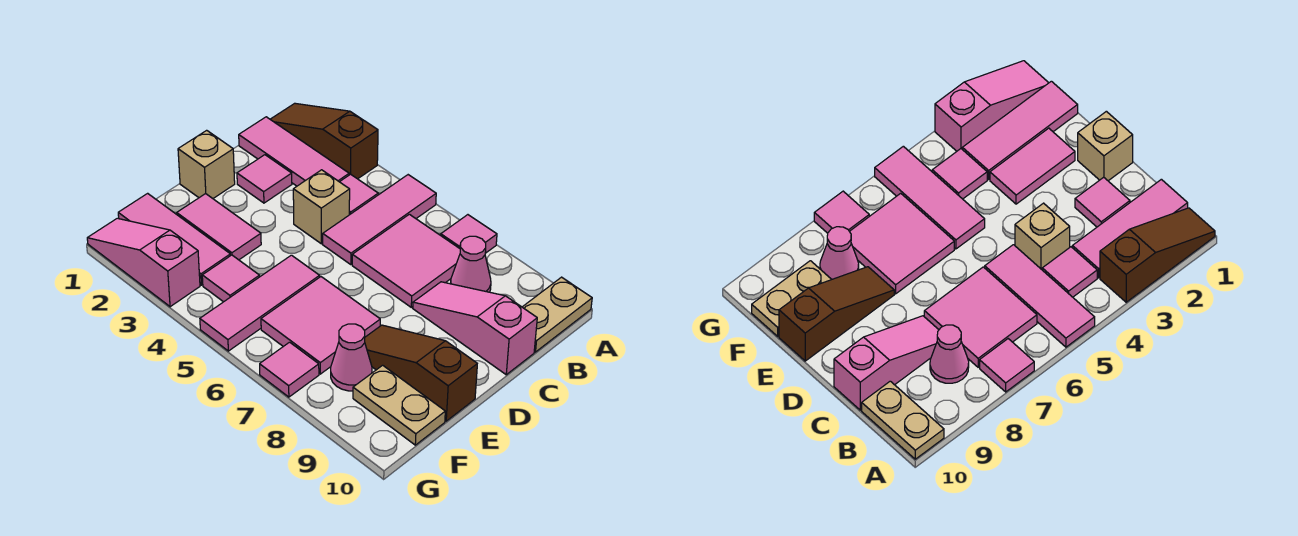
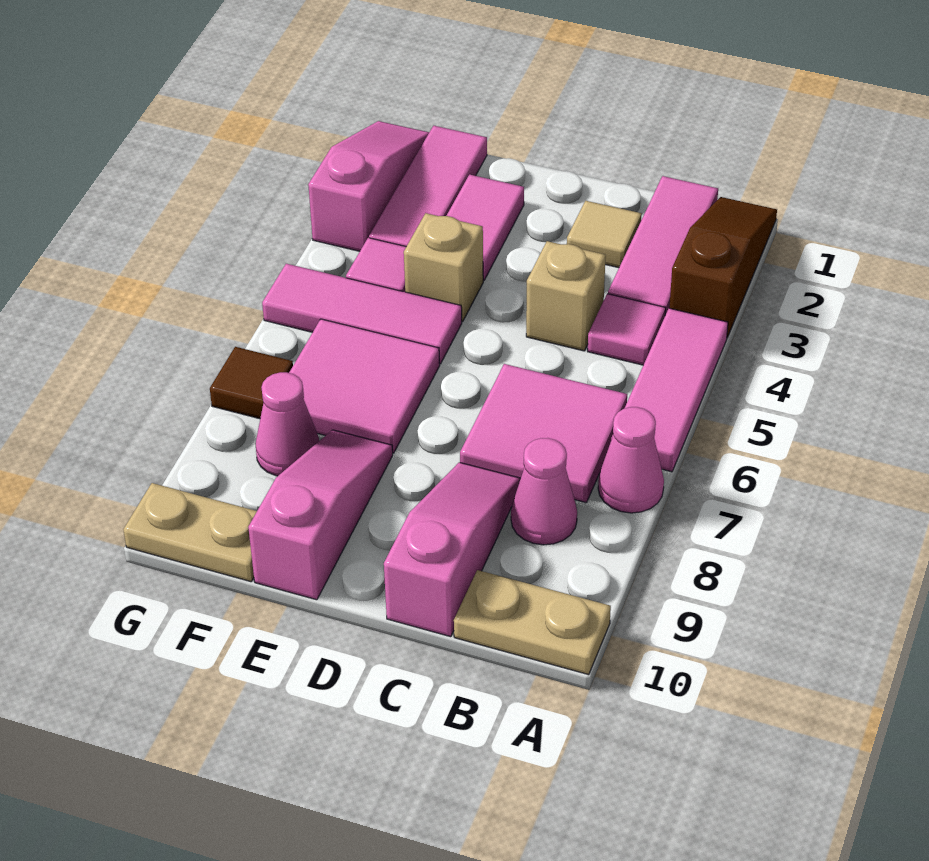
pink 1x3 tile [323,175,436,265] -> pink 1x3 tile turned to [611,308,728,472]
pink 1x1 tile [441,215,497,253] -> pink 1x1 cone [598,407,664,513]
pink 1x1 tile [237,155,292,203] -> tan 1x1 tile [567,201,642,268]
tan 1x1 brick [178,130,235,198] -> tan 1x1 brick moved to [404,213,483,322]
brown 1x3 slope [365,325,477,421] -> pink 1x3 slope [248,430,393,600]
tan 1x2 plate [353,365,445,445] -> tan 1x2 plate turned to [123,483,257,582]
pink 1x1 tile [260,342,319,397] -> brown 1x1 tile [210,347,293,419]

